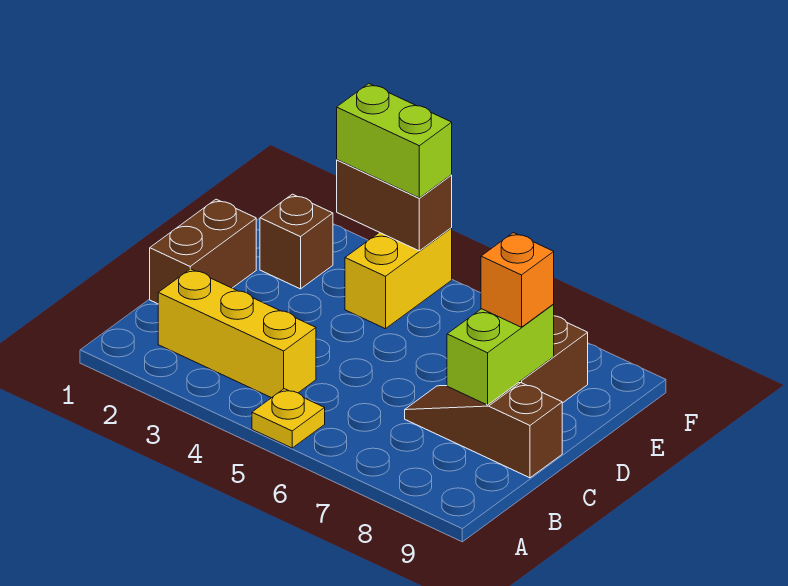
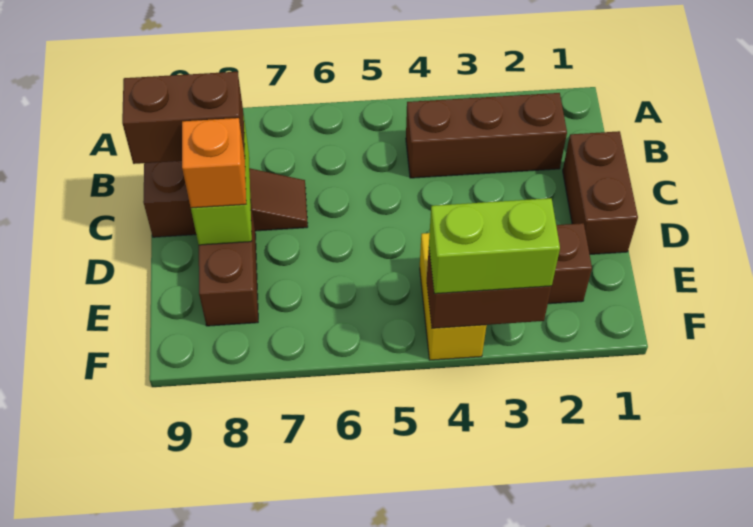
yellow 1x1 plate [252,389,325,448] -> none
yellow 1x3 brick [158,269,316,398] -> brown 1x3 brick [406,93,567,178]
none -> brown 1x2 brick [122,72,245,164]

